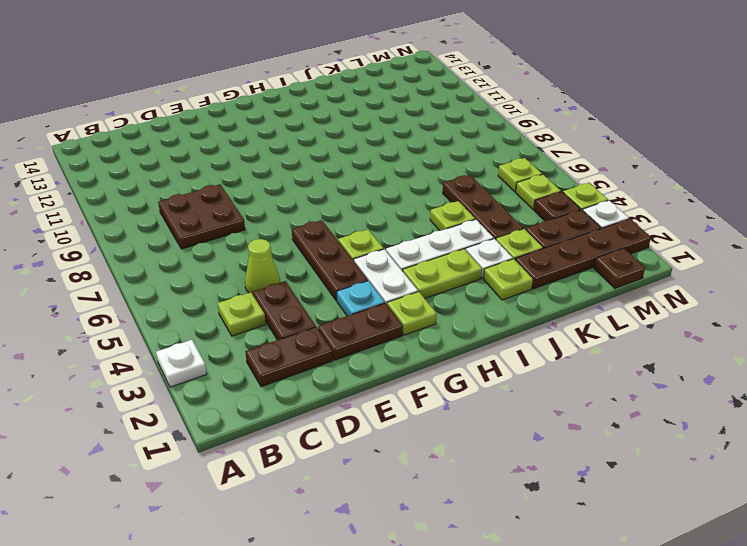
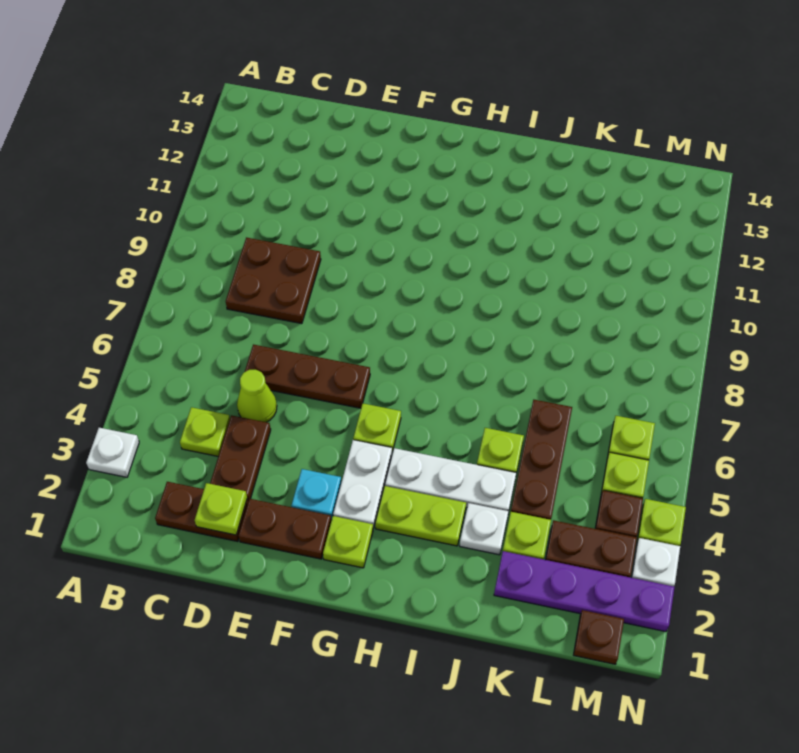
brown 1x3 plate [292,220,368,301] -> brown 1x3 plate turned to [245,344,370,408]
lime 1x1 plate [483,259,533,300] -> lime 1x1 plate moved to [195,483,247,535]
brown 1x4 plate [515,219,651,289] -> purple 1x4 plate [494,551,674,632]

